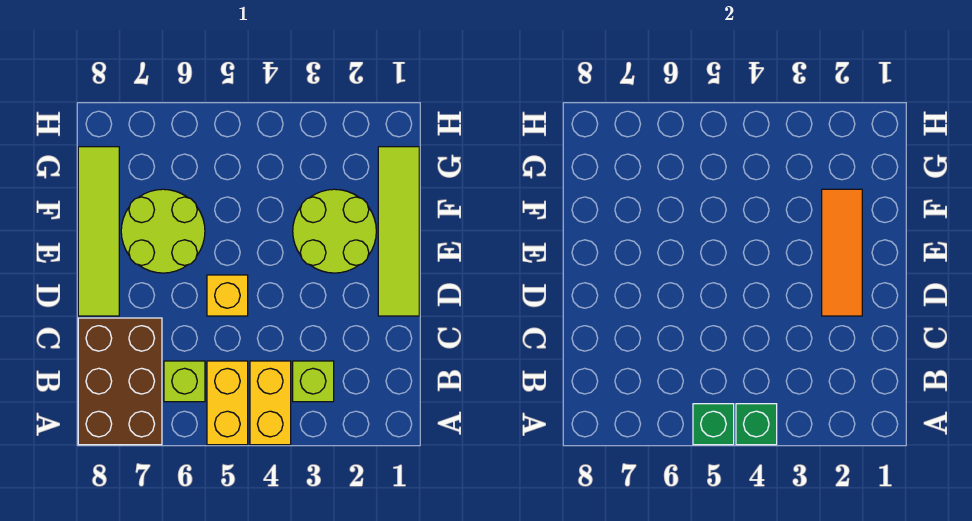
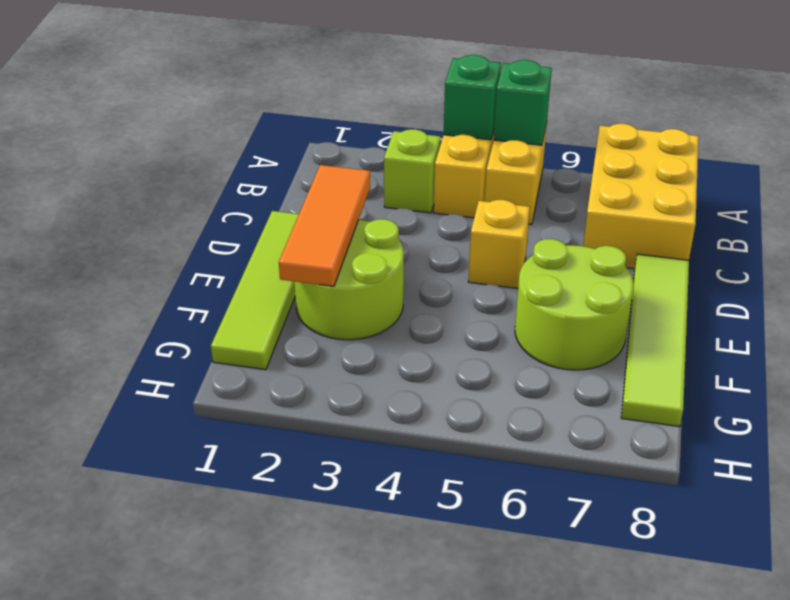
brown 2x3 brick [78,318,162,445] -> yellow 2x3 brick [583,124,699,269]
lime 1x1 brick [164,361,205,402] -> none

